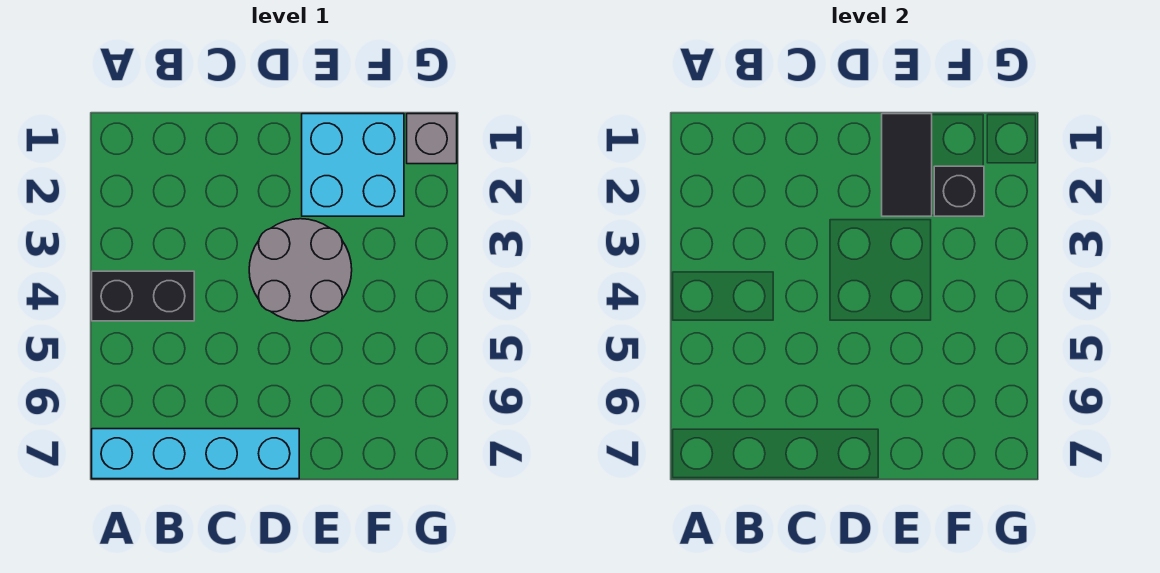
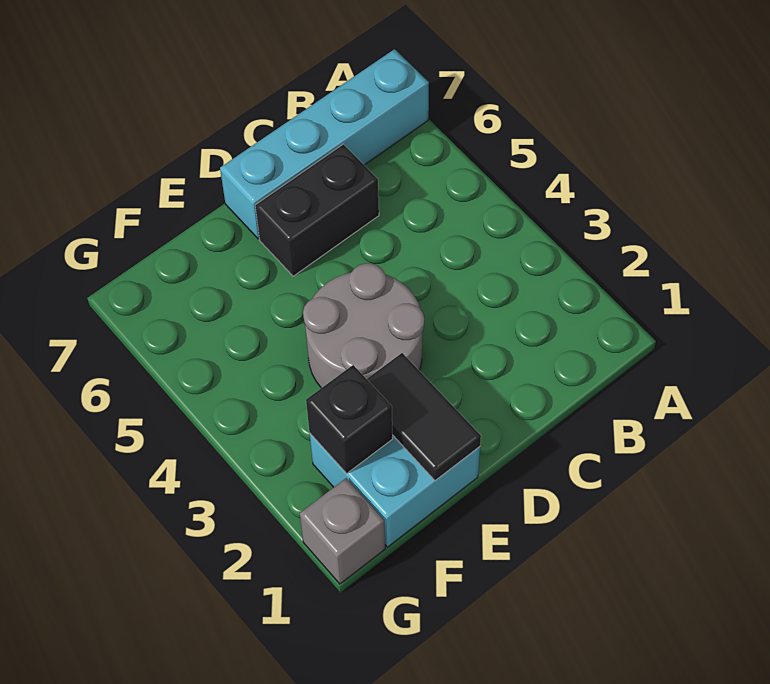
black 1x2 brick [92,271,194,321] -> black 1x2 brick moved to [255,144,379,276]

